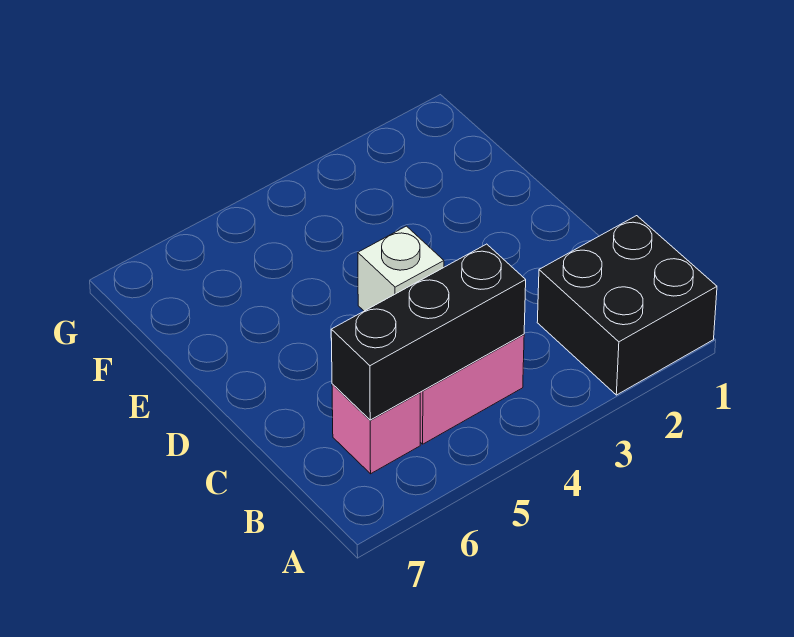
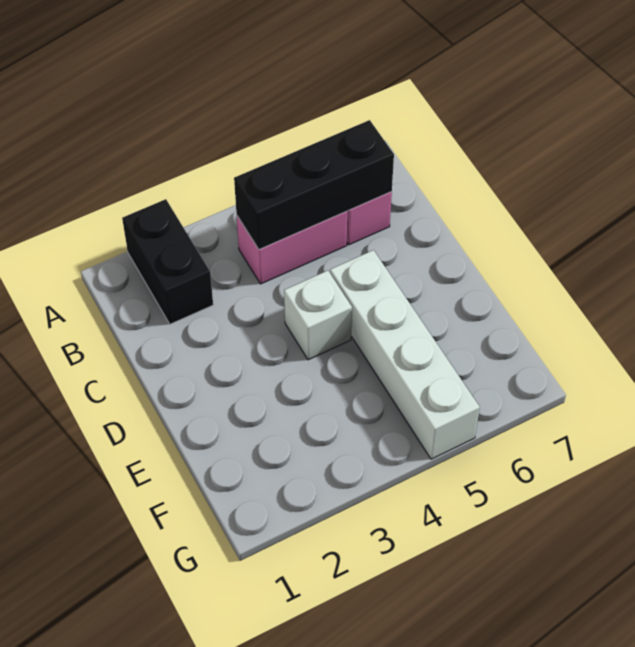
black 2x2 brick [537,216,717,395] -> black 1x2 brick [122,199,213,324]
none -> white 1x4 brick [330,250,480,459]

